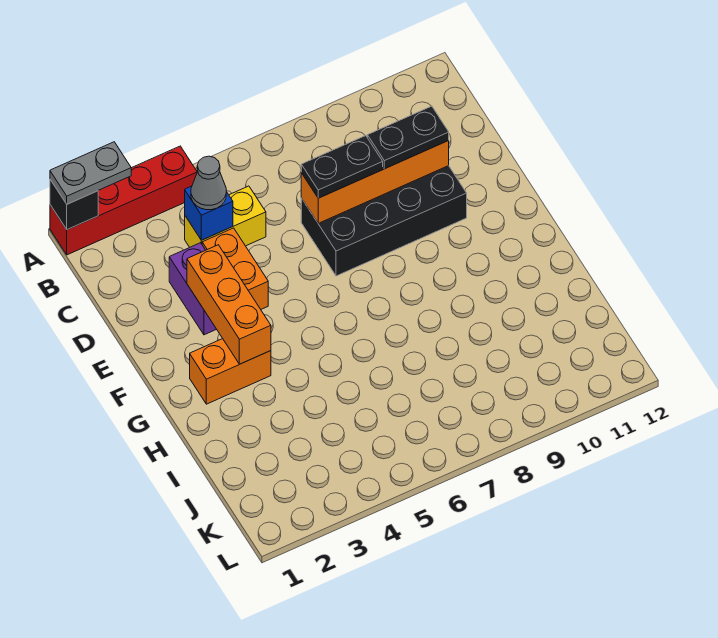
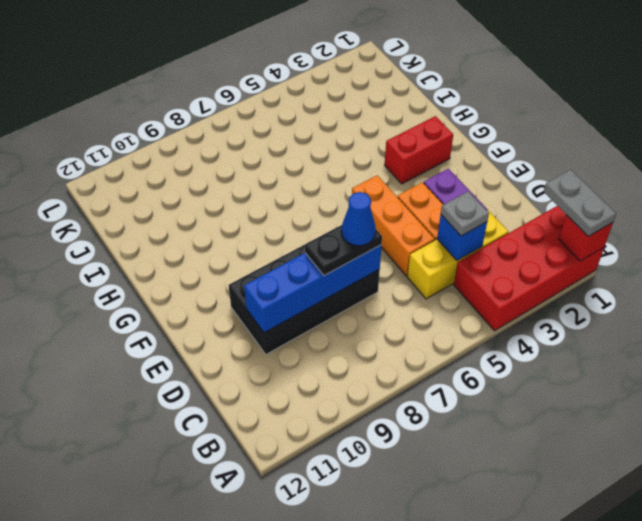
red 1x4 brick [50,146,197,255] -> red 2x4 brick [454,206,604,331]
black 1x1 brick [50,180,98,230] -> red 1x1 brick [559,215,613,261]
grey 1x2 plate [50,142,131,204] -> grey 1x2 plate turned to [544,170,616,236]
yellow 1x2 brick [185,186,266,247] -> yellow 1x3 brick [407,211,509,299]
grey 1x1 cone [191,156,226,210] -> grey 1x1 plate [441,191,489,236]
orange 1x4 brick [301,141,449,223] -> blue 1x4 brick [244,245,382,333]
none -> blue 1x1 cone [341,192,376,246]
black 1x2 plate [367,106,449,169] -> none
orange 1x3 brick [187,245,271,364] -> orange 1x3 brick moved to [352,175,435,276]
orange 1x2 brick [190,339,271,404] -> red 1x2 brick [385,116,453,184]

